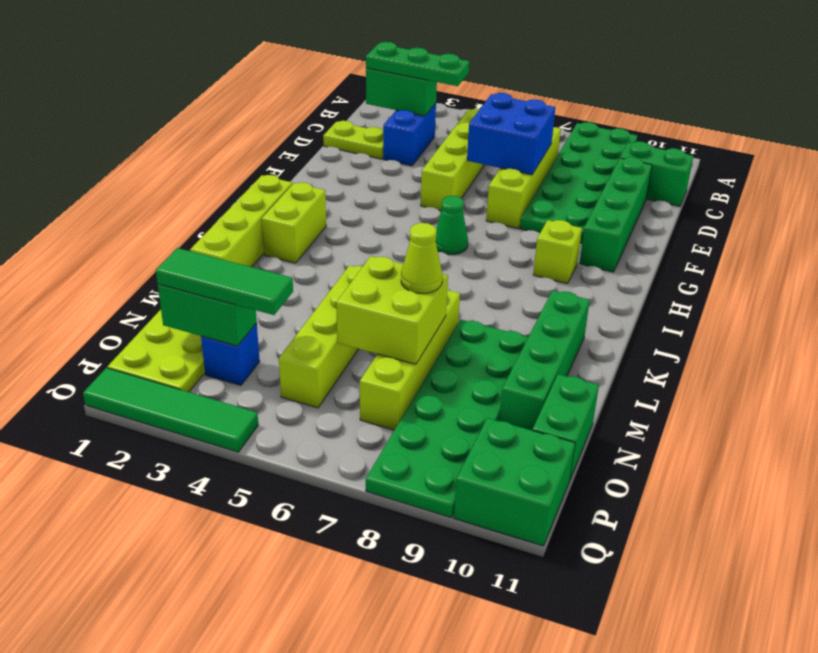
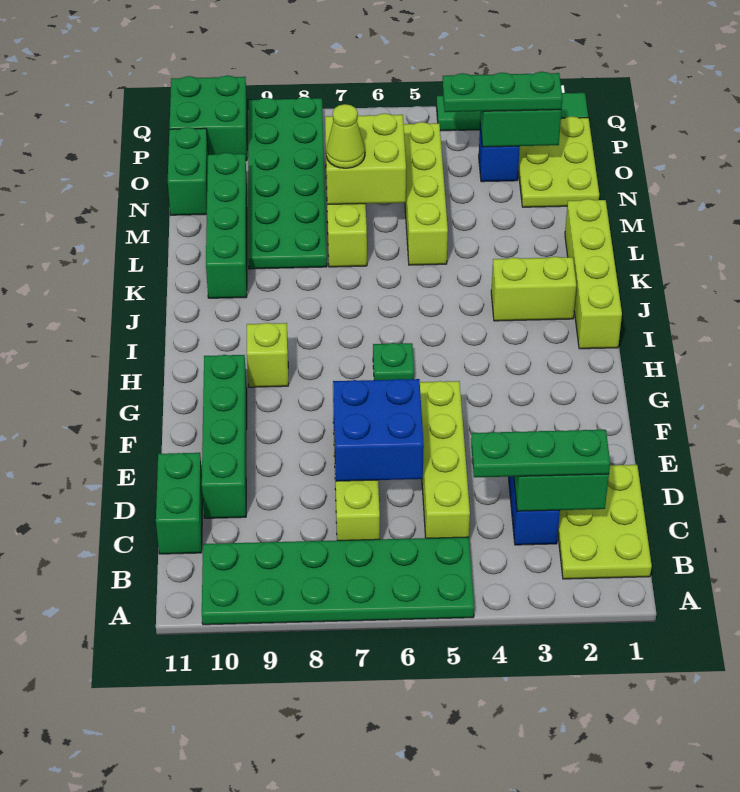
green 2x6 plate [520,122,637,243] -> green 2x6 plate turned to [202,537,474,625]
green 1x2 brick [620,142,693,206] -> green 1x2 brick turned to [156,453,203,554]
lime 1x2 plate [323,121,383,159] -> lime 2x3 plate [558,465,652,579]
green 1x1 cone [436,196,468,255] -> green 1x1 plate [373,343,414,380]
lime 1x2 brick [262,182,326,263] -> lime 1x2 brick turned to [491,257,576,321]
green 1x3 tile [156,248,293,315] -> green 1x3 plate [442,72,563,112]

